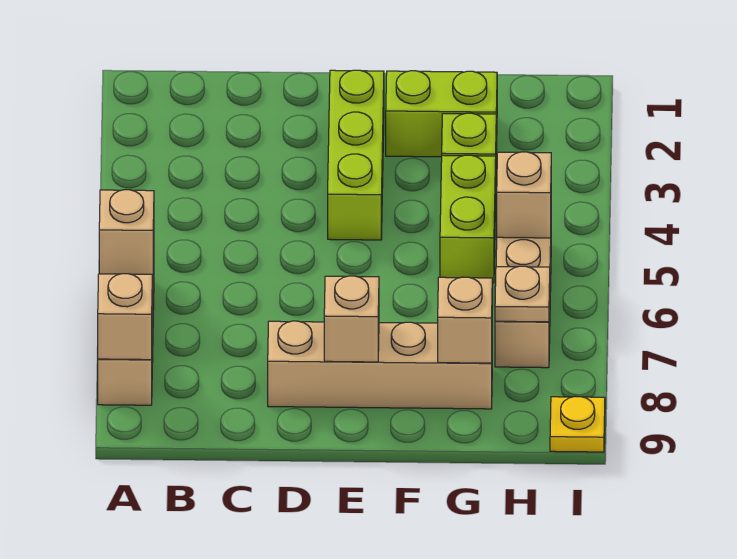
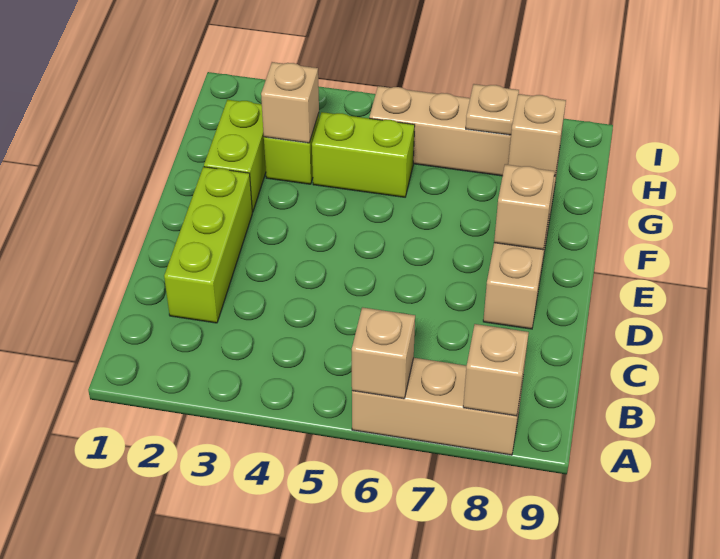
lime 1x3 brick [328,70,384,240] -> lime 1x3 brick turned to [164,167,252,323]
tan 1x1 brick [497,152,551,238] -> tan 1x1 brick moved to [261,62,319,143]
yellow 1x1 plate [550,397,605,452] -> none

